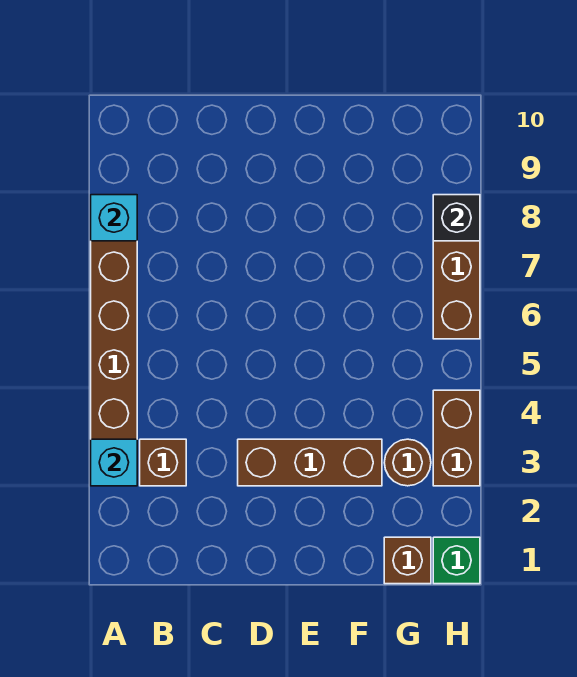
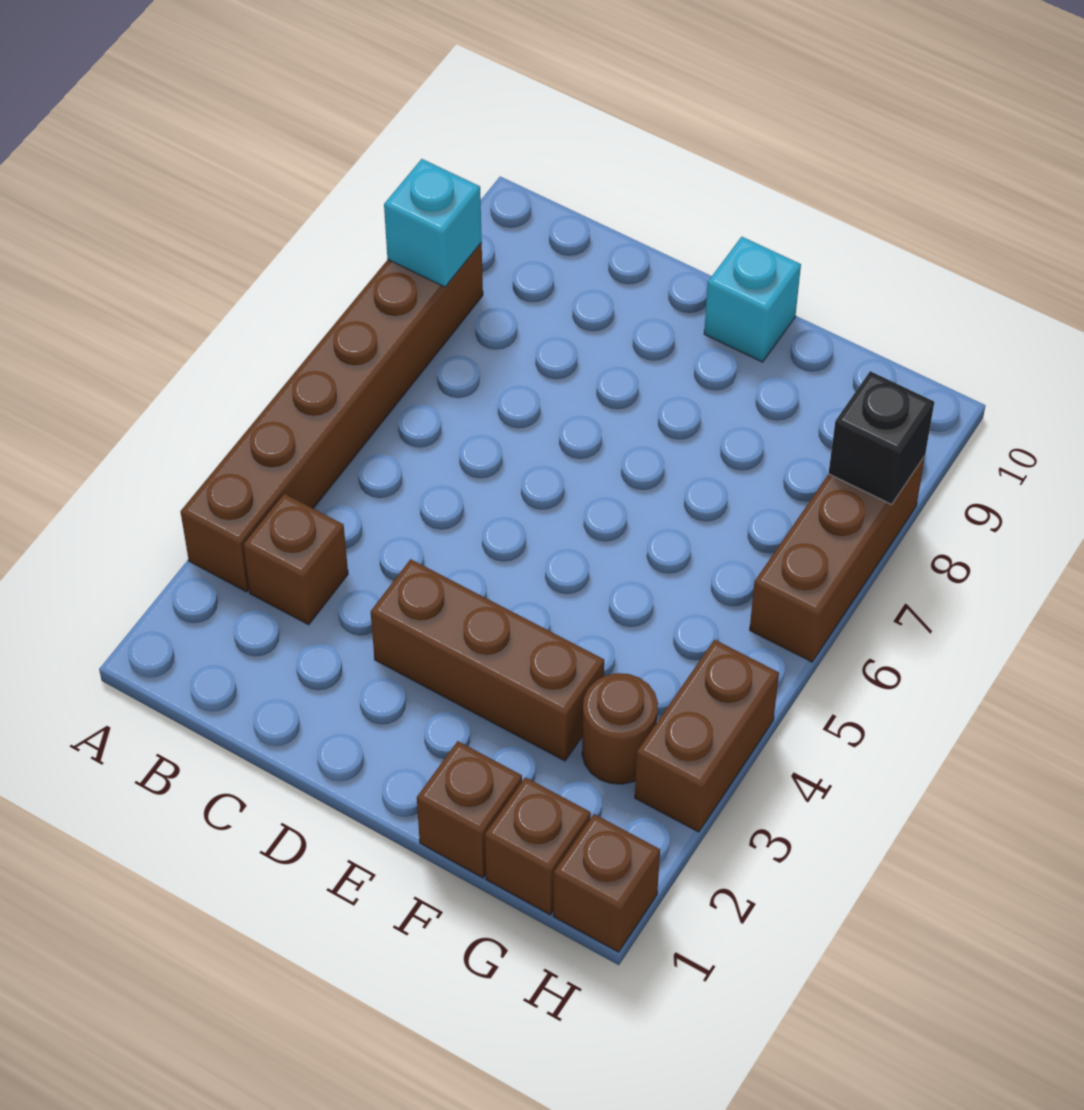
cyan 1x1 brick [91,439,137,486] -> cyan 1x1 brick moved to [704,237,801,362]
none -> brown 1x1 brick [417,741,522,878]
green 1x1 brick [433,537,480,584] -> brown 1x1 brick [554,814,660,952]

